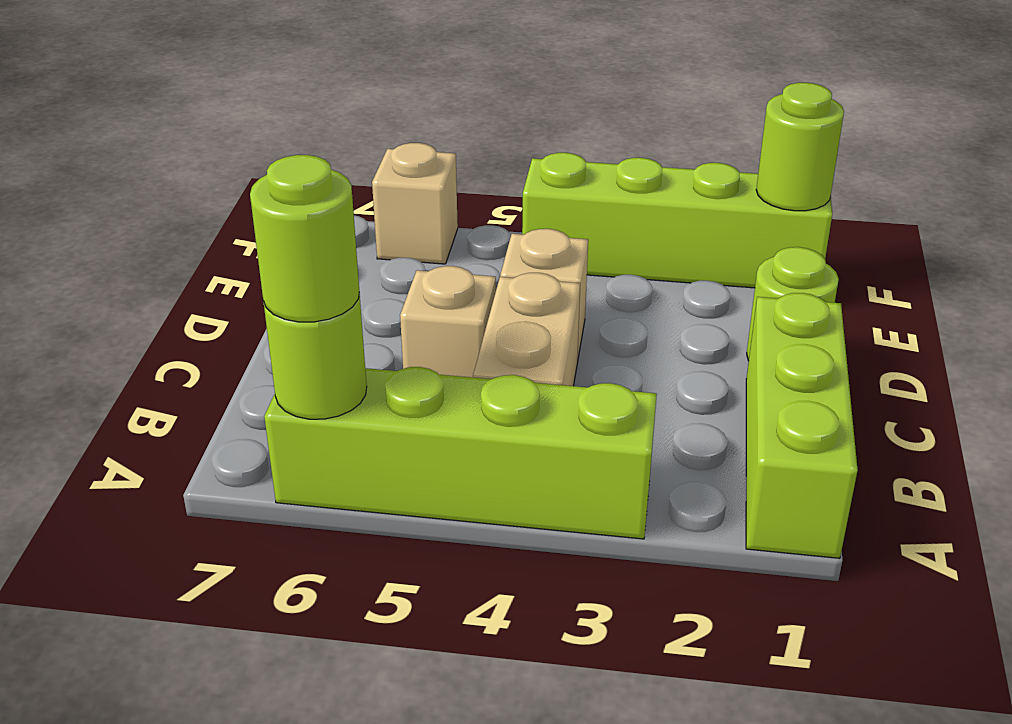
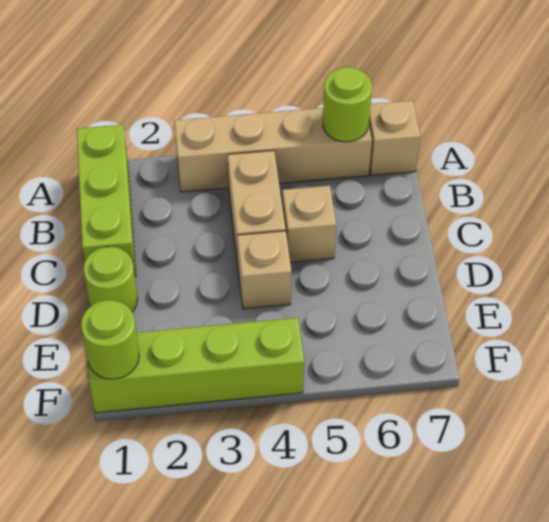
lime 1x4 brick [264,367,657,539] -> tan 1x4 brick [174,108,372,192]
lime 1x1 round brick [250,155,359,322] -> none
tan 1x1 brick [372,143,458,264] -> tan 1x1 brick moved to [369,100,420,175]

